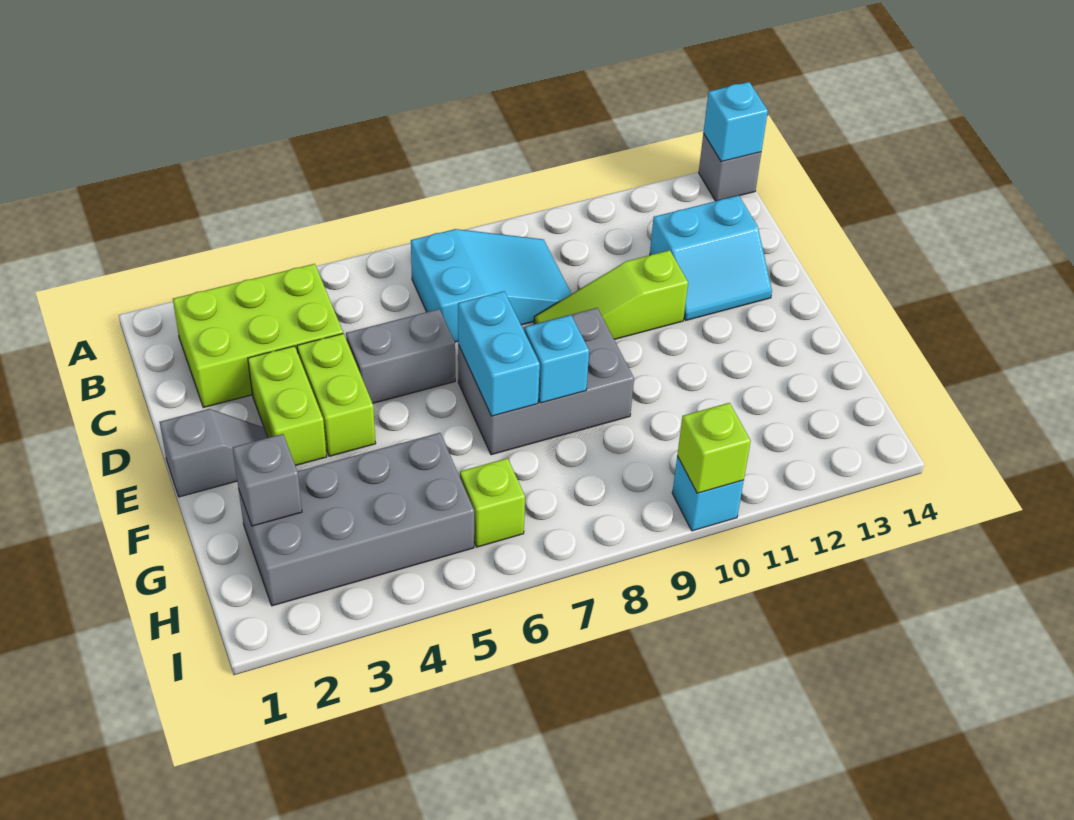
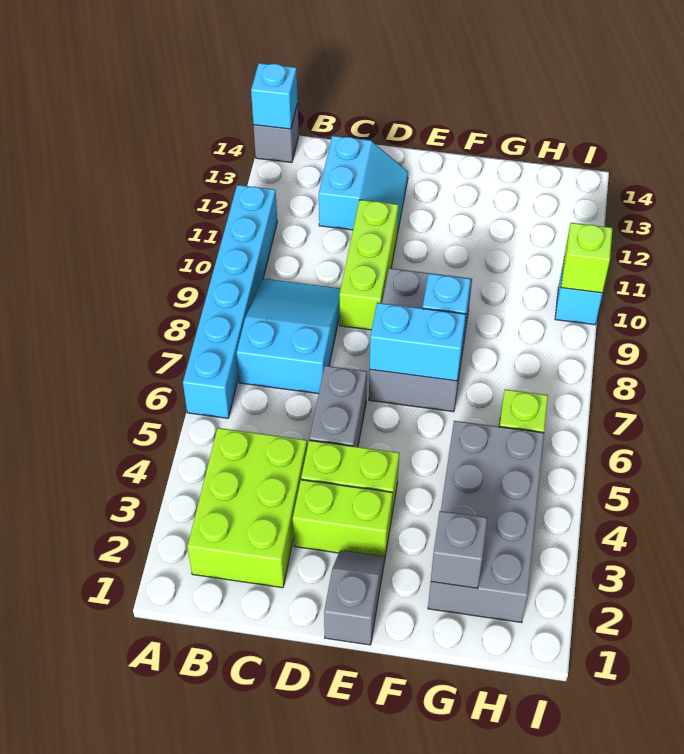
none -> cyan 1x6 brick [183,185,277,418]
lime 1x3 slope [534,250,688,339] -> lime 1x3 brick [340,200,398,330]

